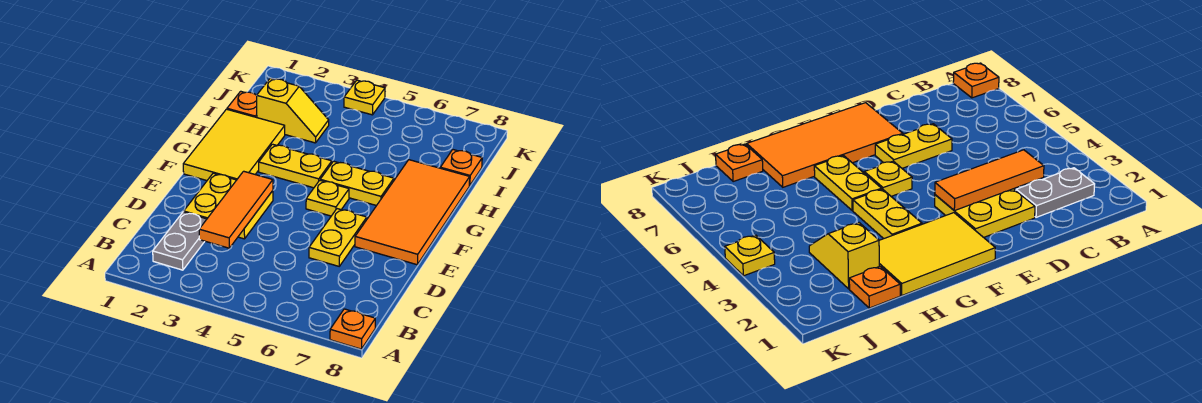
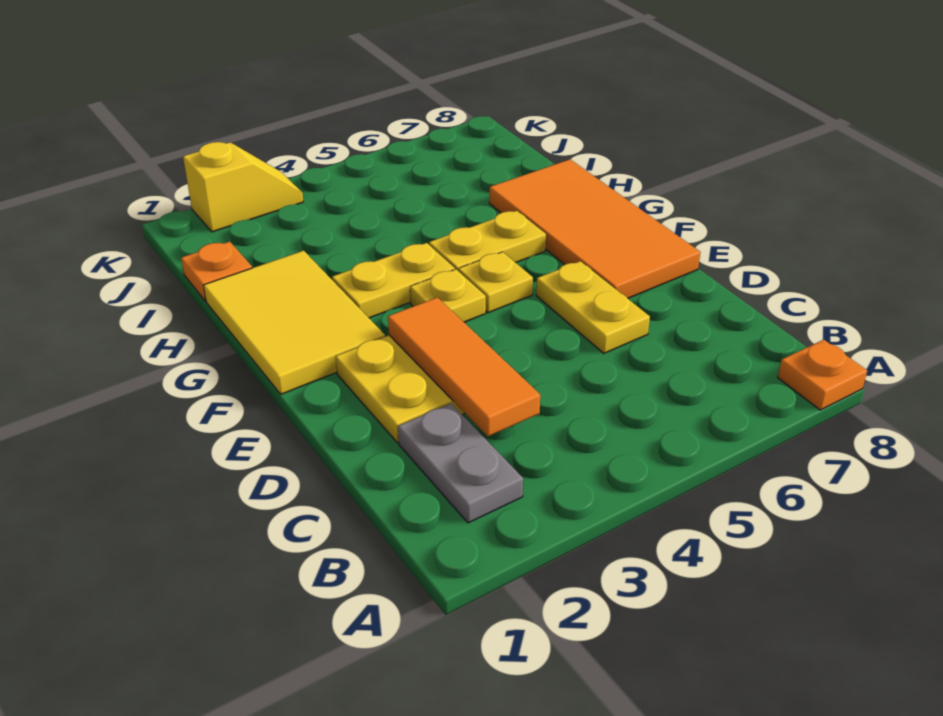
yellow 1x2 slope [257,78,329,143] -> yellow 1x2 slope moved to [183,142,303,232]
orange 1x1 plate [440,150,482,186] -> none
yellow 1x1 plate [344,80,385,115] -> yellow 1x1 plate moved to [410,269,486,322]

